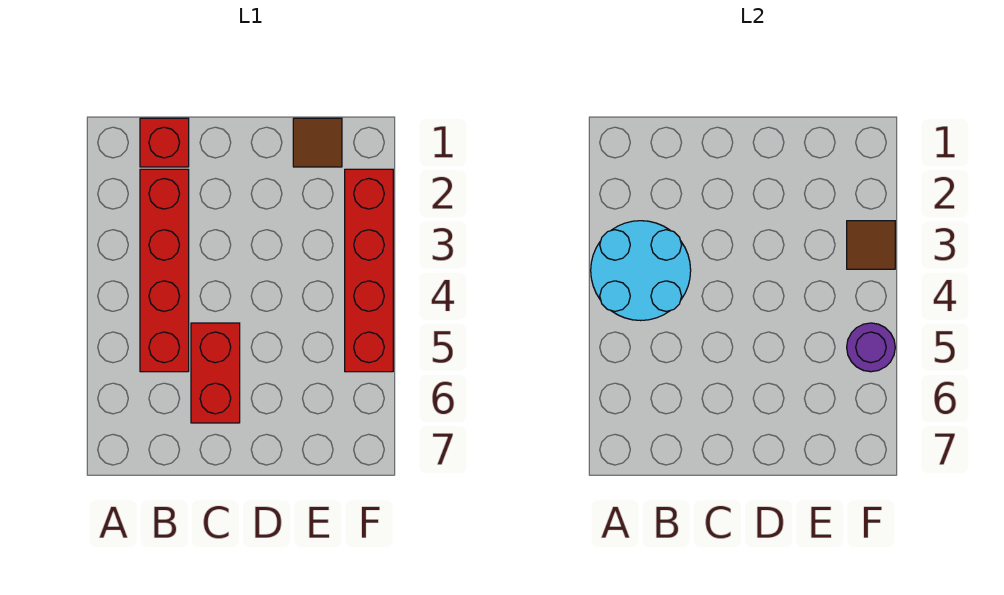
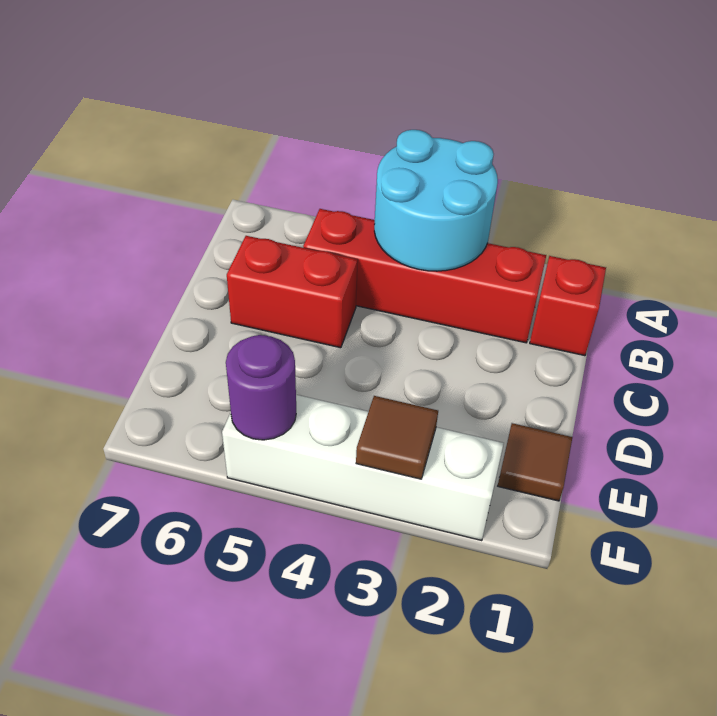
red 1x4 brick [345,169,393,372] -> white 1x4 brick [222,395,504,541]

